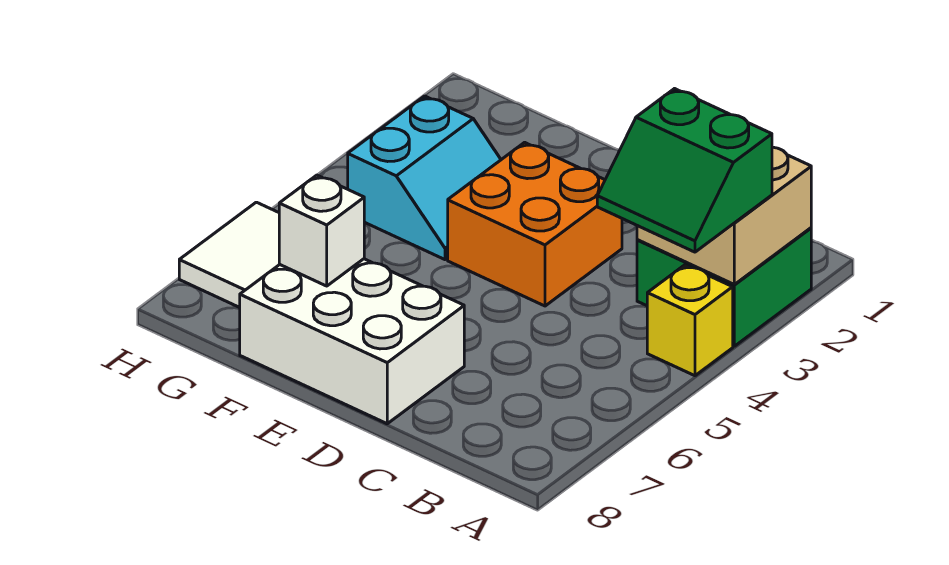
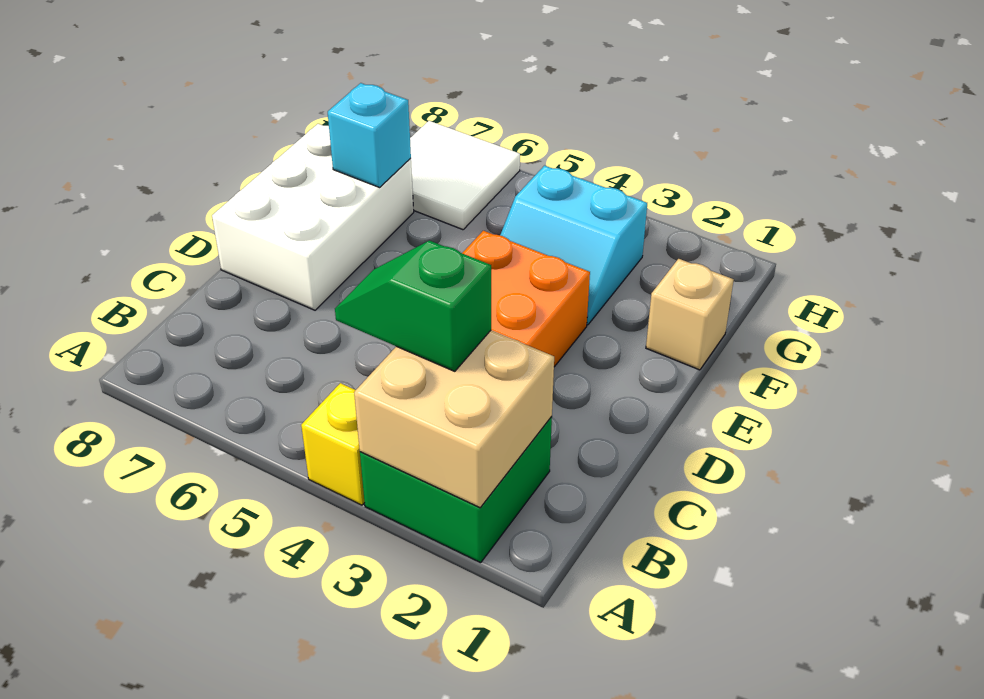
green 2x2 slope [597,89,772,252] -> green 1x2 slope [335,241,491,371]
none -> tan 1x1 brick [646,259,734,370]
white 1x1 brick [279,175,364,286] -> cyan 1x1 brick [328,83,411,187]

